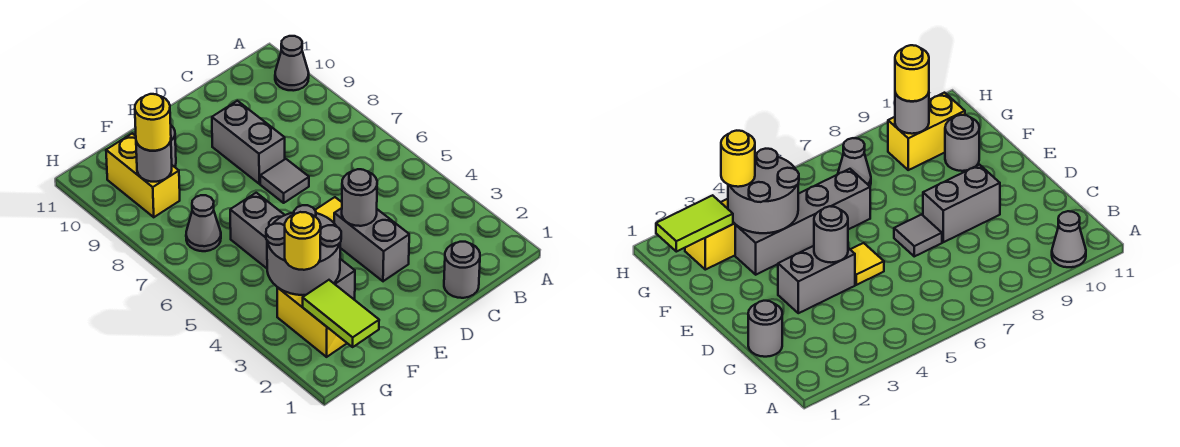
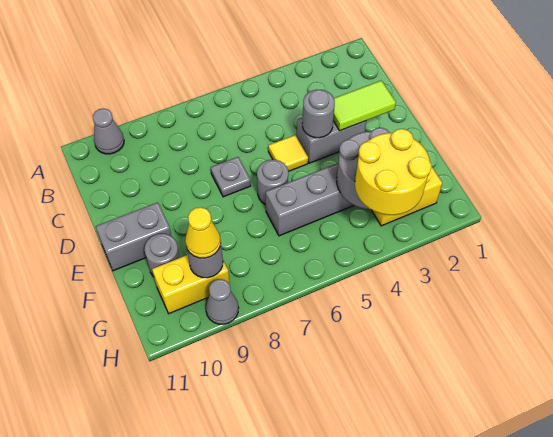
grey 1x1 round brick [444,242,480,298] -> grey 1x1 round brick moved to [257,160,288,205]
grey 1x1 tile [260,159,309,203] -> grey 1x1 plate [211,157,251,197]
grey 1x2 brick [212,101,285,184] -> grey 1x2 brick moved to [96,202,171,271]
lime 1x2 tile [303,280,379,347] -> lime 1x2 tile moved to [333,80,396,131]
yellow 1x1 round brick [285,212,321,270] -> yellow 2x2 round brick [355,129,431,215]
grey 1x1 cone [186,195,221,251] -> grey 1x1 cone moved to [206,279,239,324]
yellow 1x1 round brick [135,94,171,151] -> yellow 1x1 cone [185,207,221,258]

